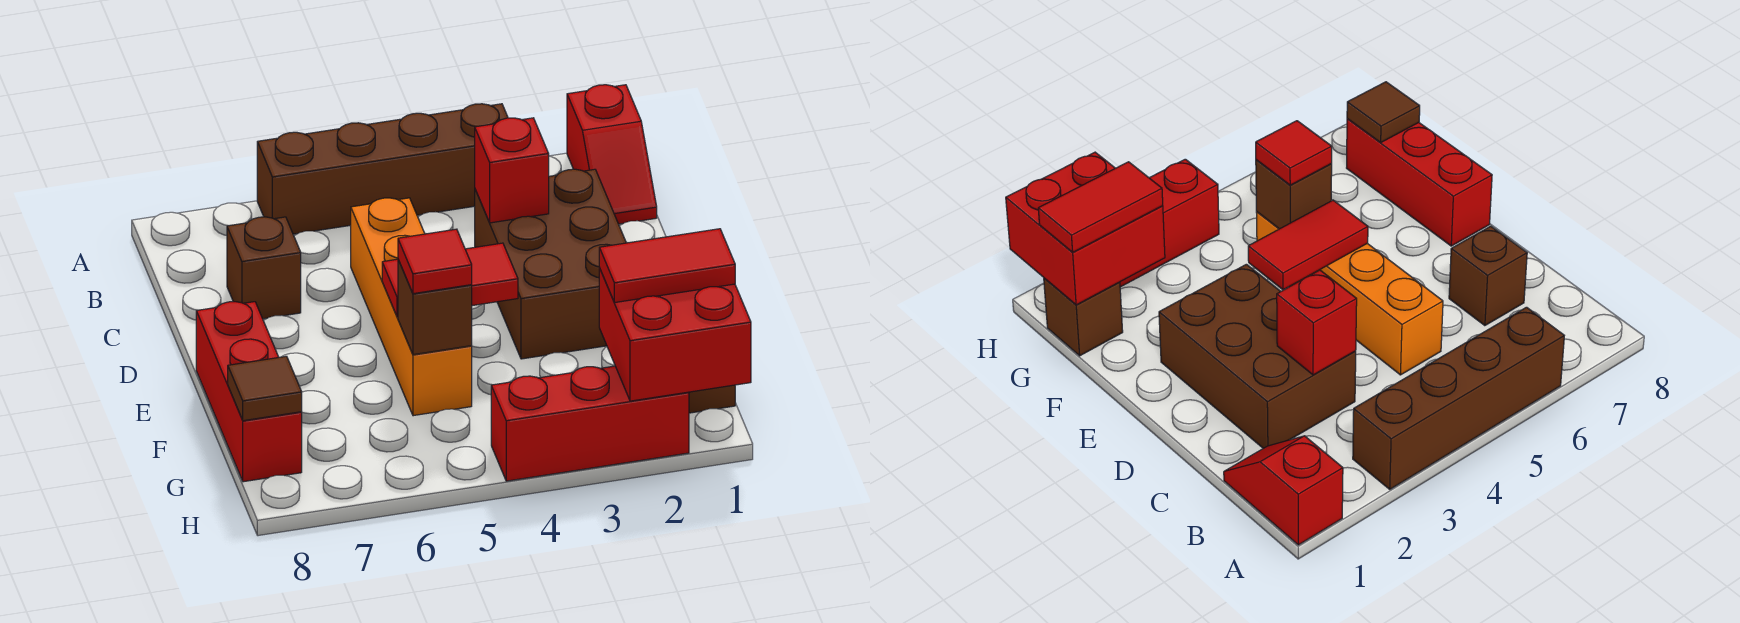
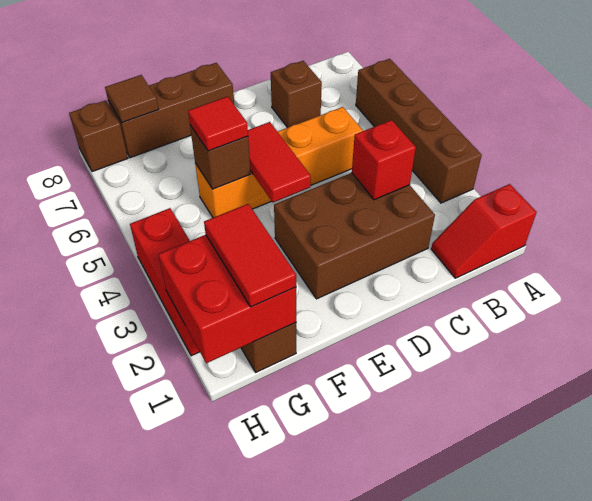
red 1x3 brick [196,302,302,482] -> brown 1x3 brick [108,63,234,158]
none -> brown 1x1 brick [69,100,128,172]

